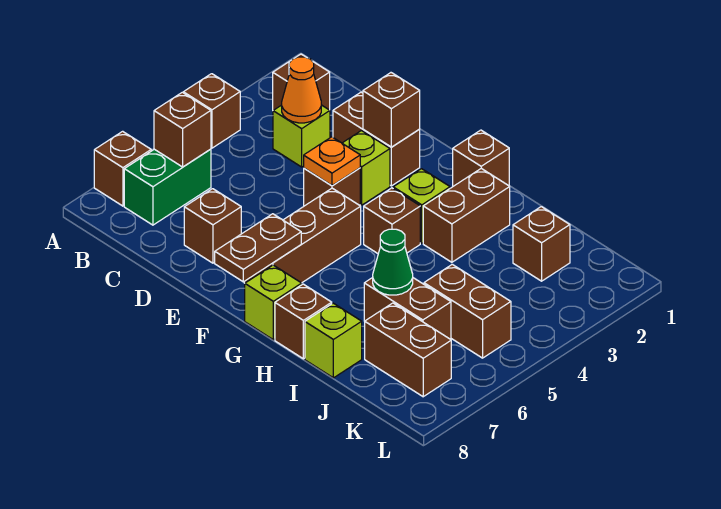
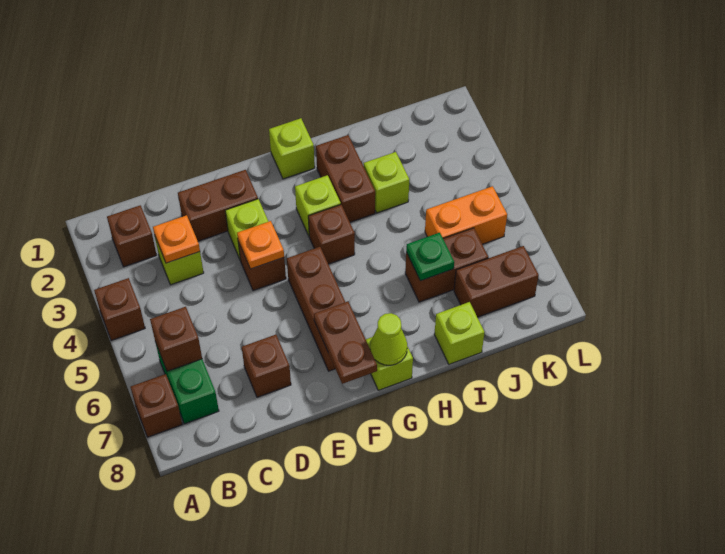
orange 1x1 cone [282,57,321,123] -> orange 1x1 plate [153,215,200,263]
brown 1x1 brick [363,73,420,147] -> none
brown 1x1 brick [453,130,509,186] -> lime 1x1 brick [269,118,315,179]
none -> lime 1x1 cone [370,313,407,365]
brown 1x1 brick [275,284,332,359] -> none
none -> lime 1x1 brick [364,152,409,213]
green 1x1 cone [373,229,413,295] -> green 1x1 plate [406,233,454,281]
brown 1x1 brick [513,207,570,281] -> none
brown 1x2 brick [424,264,511,358] -> orange 1x2 brick [425,186,507,244]

